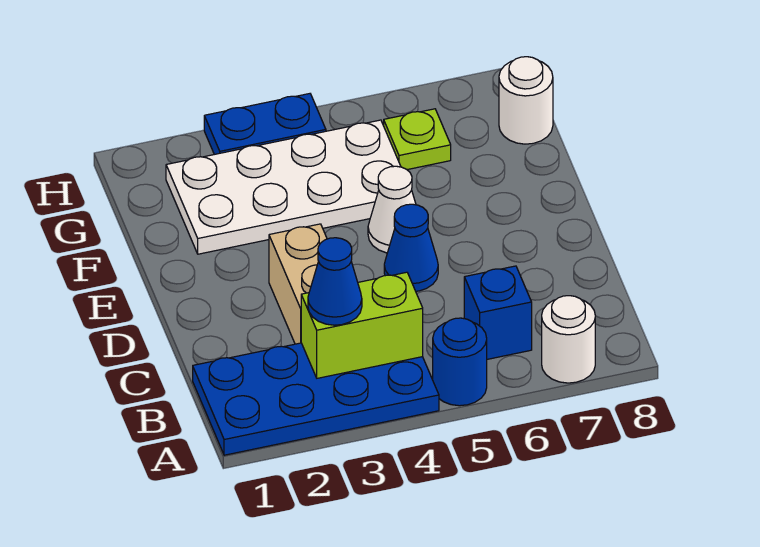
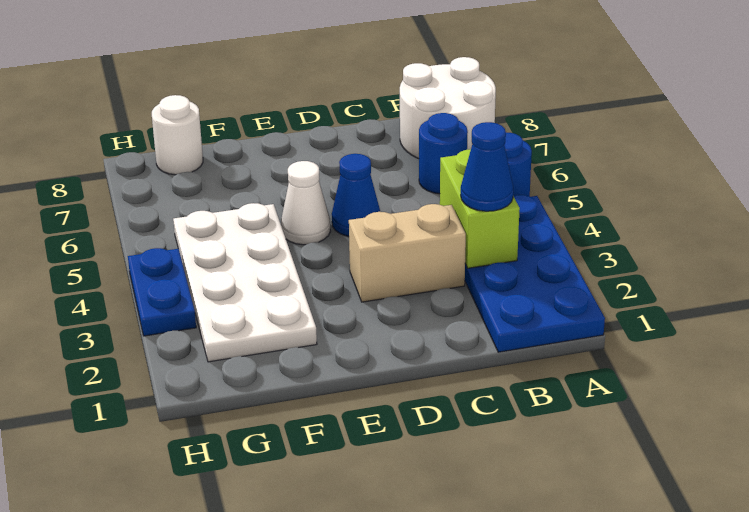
white 1x1 round brick [542,296,595,383] -> white 2x2 round brick [400,57,496,159]
blue 1x1 brick [464,266,532,359] -> blue 1x1 round brick [419,113,468,194]
lime 1x1 plate [384,109,451,170] -> none

